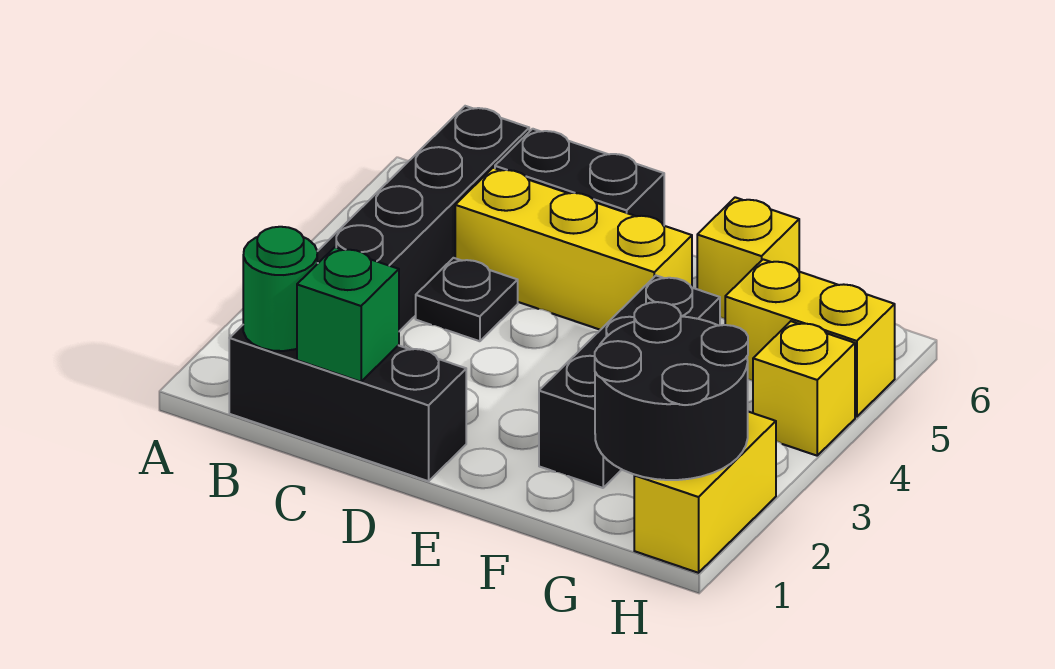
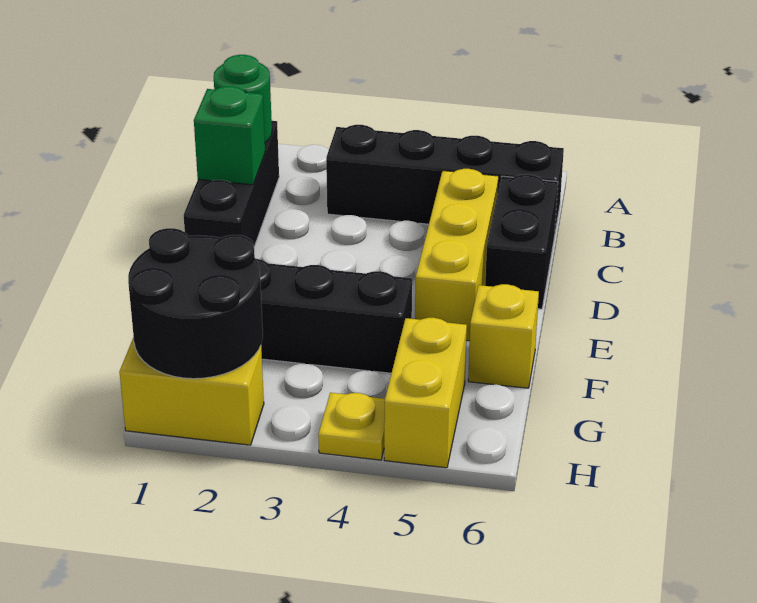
black 1x1 plate [416,258,518,341] -> none
yellow 1x1 brick [753,321,855,456] -> yellow 1x1 plate [318,393,385,460]

